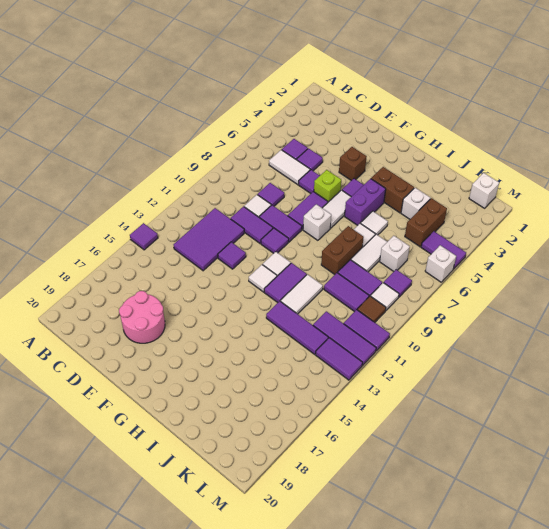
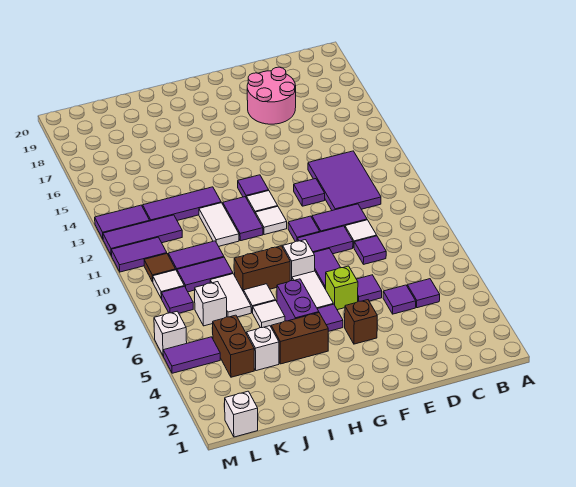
purple 1x1 tile [130,223,158,250] -> purple 1x1 tile moved to [238,175,269,198]
white 1x2 tile [269,150,310,185] -> none
brown 1x2 brick [321,226,364,274] -> brown 1x2 brick turned to [234,246,290,292]

